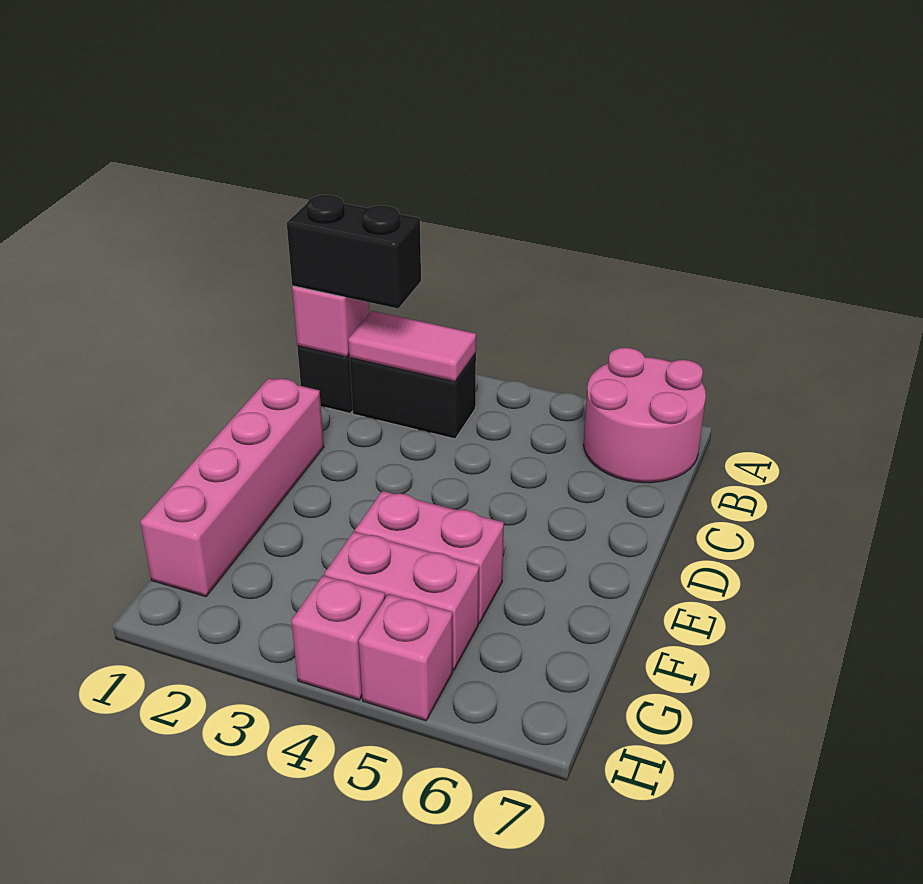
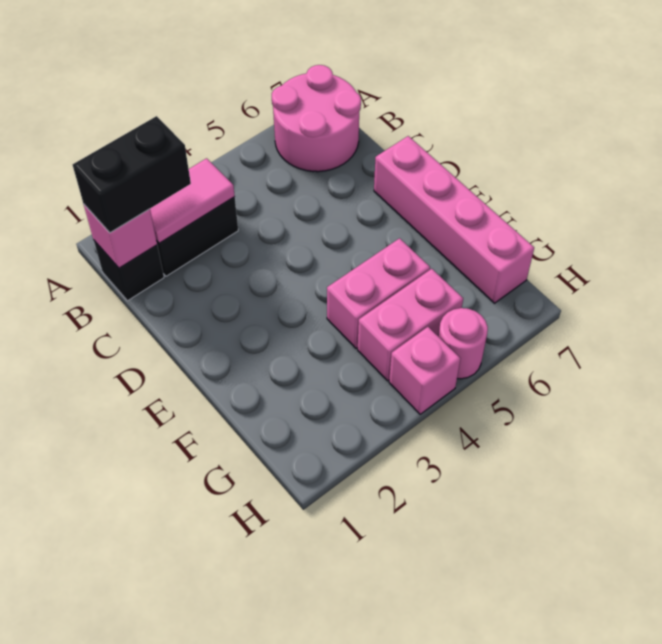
pink 1x4 brick [140,378,324,597] -> pink 1x4 brick moved to [374,136,534,303]
pink 1x1 brick [359,594,453,721] -> pink 1x1 round brick [438,308,488,379]

